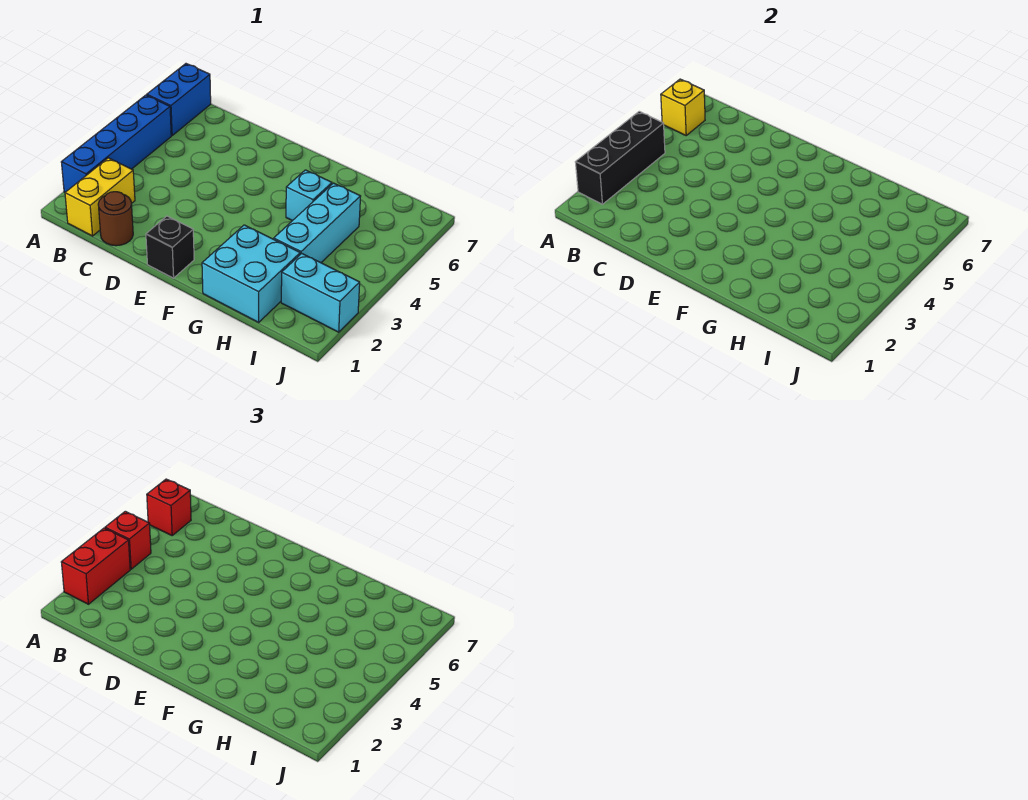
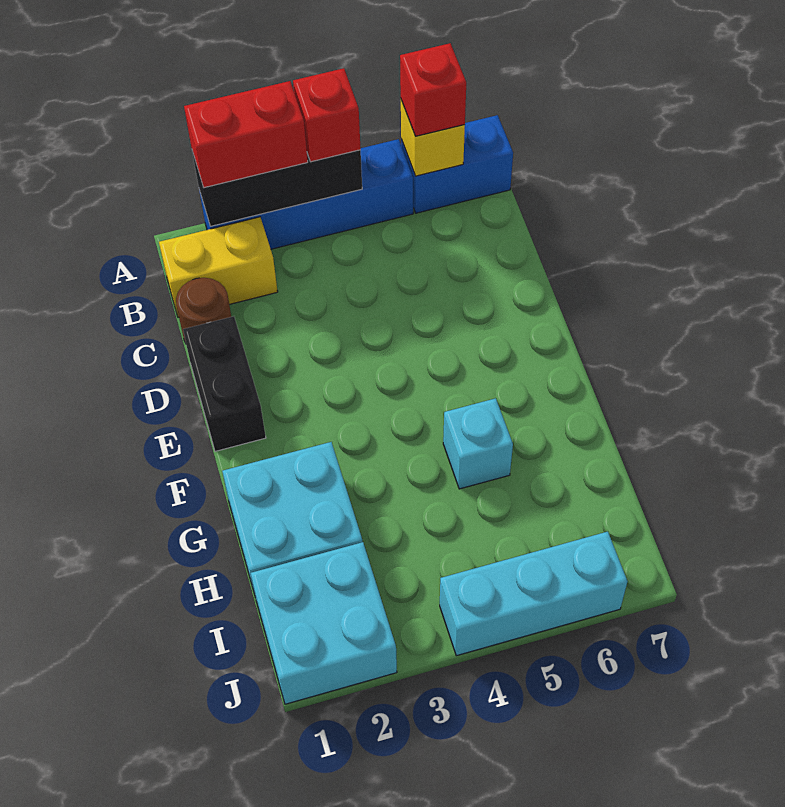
black 1x1 brick [146,216,194,278] -> black 1x2 brick [183,316,266,451]
cyan 1x3 brick [274,183,361,263] -> cyan 1x3 brick moved to [440,532,628,656]
cyan 1x2 brick [281,253,360,332] -> cyan 2x2 brick [251,542,397,704]

